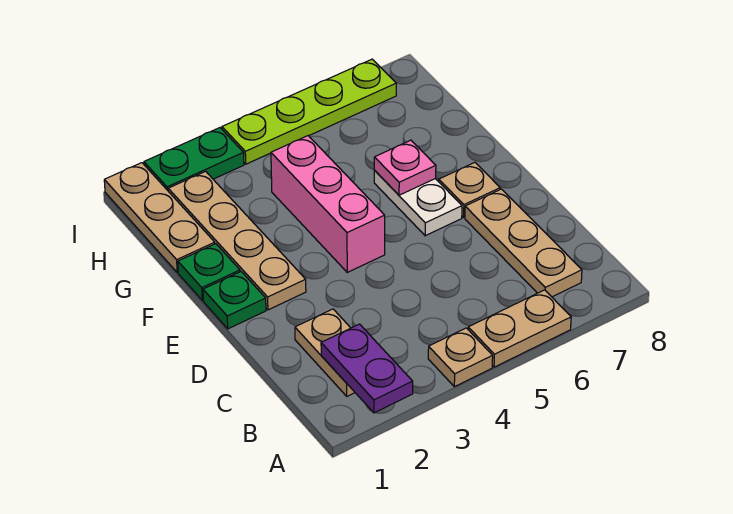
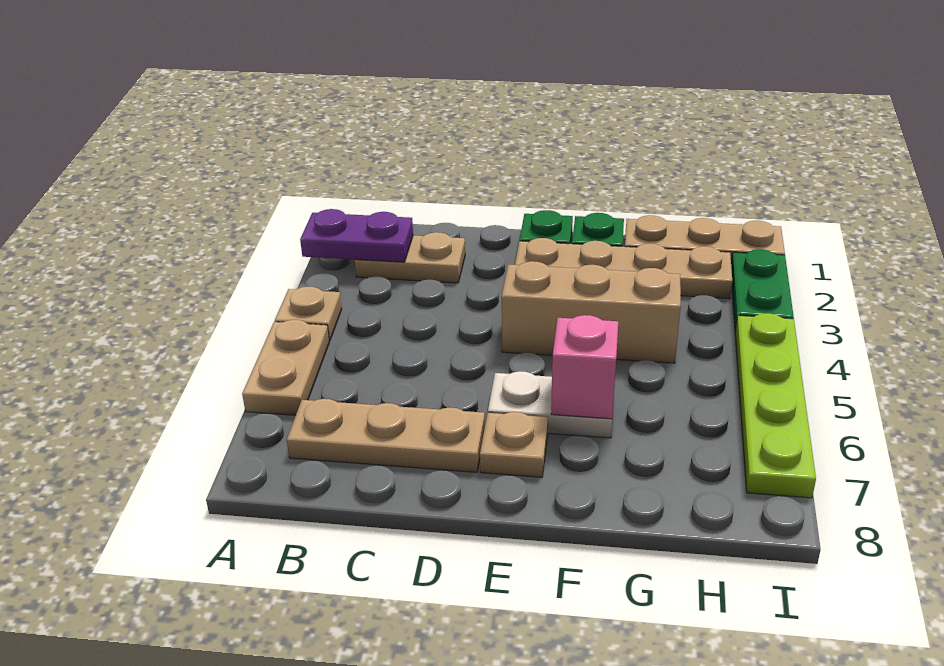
pink 1x3 brick [271,136,385,272] -> tan 1x3 brick [502,261,681,363]
pink 1x1 plate [374,140,436,195] -> pink 1x1 brick [551,315,618,419]

